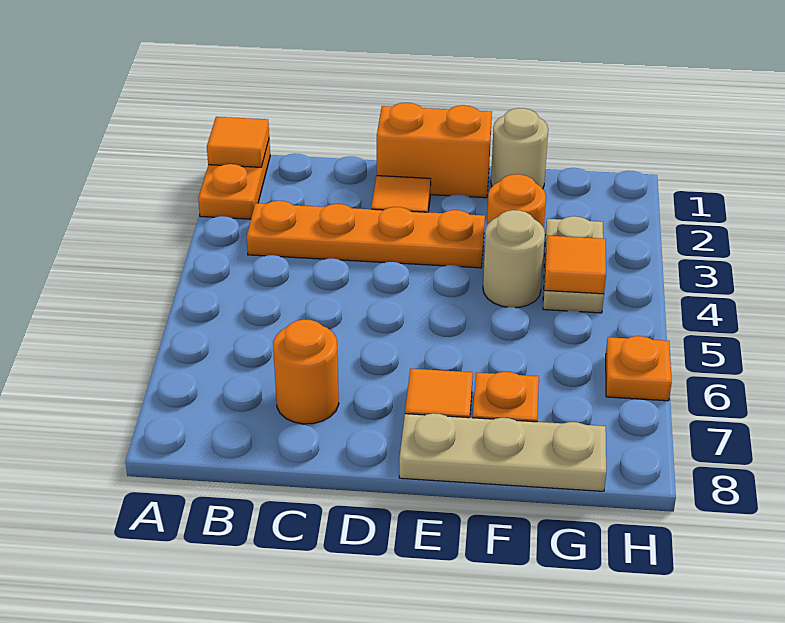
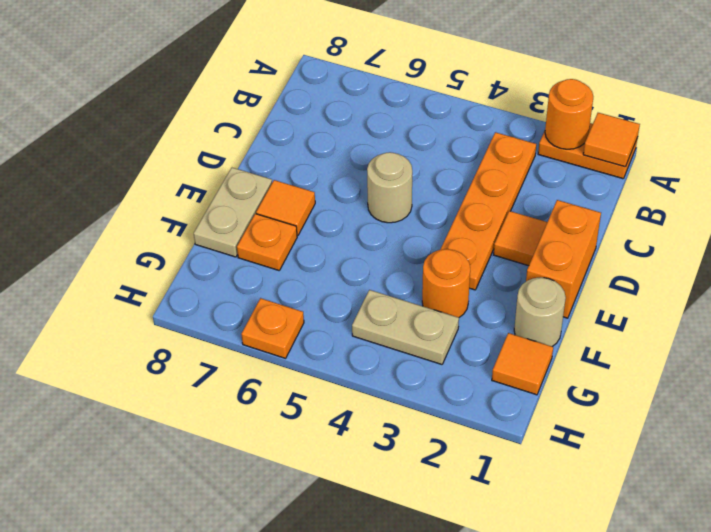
orange 1x1 round brick [273,319,339,424] -> orange 1x1 round brick moved to [545,79,593,149]
tan 1x3 plate [399,413,606,491] -> tan 1x2 plate [194,168,272,257]
tan 1x1 round brick [483,210,545,308] -> tan 1x1 round brick moved to [367,152,412,223]
orange 1x1 tile [545,236,606,294] -> orange 1x1 tile moved to [492,333,553,395]

